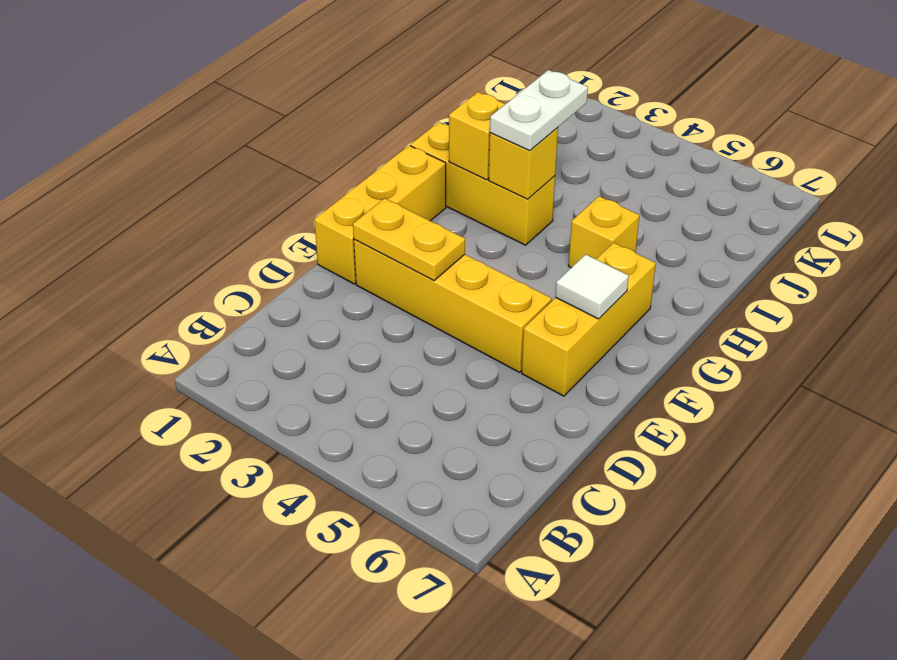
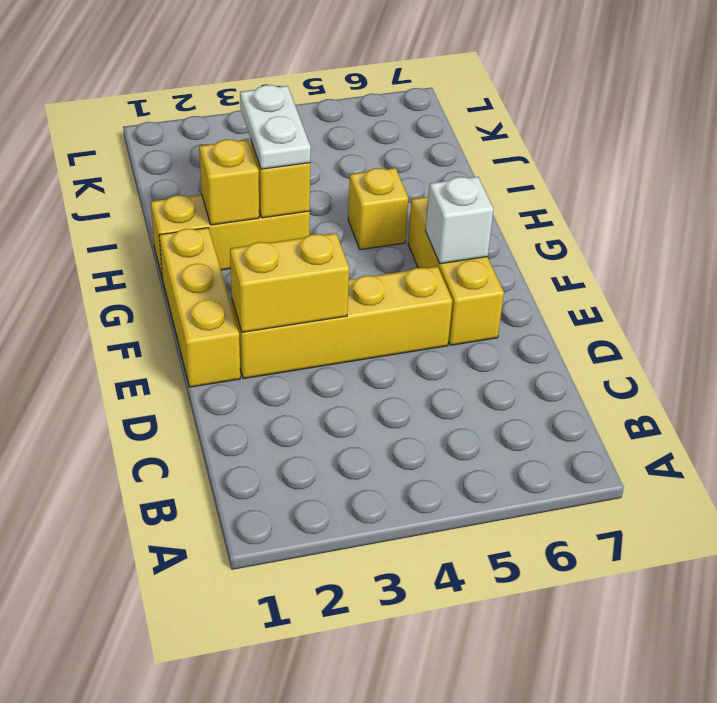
yellow 1x2 plate [353,198,465,280] -> yellow 1x2 brick [230,233,349,332]
white 1x1 tile [555,254,629,319] -> white 1x1 brick [426,177,494,264]

